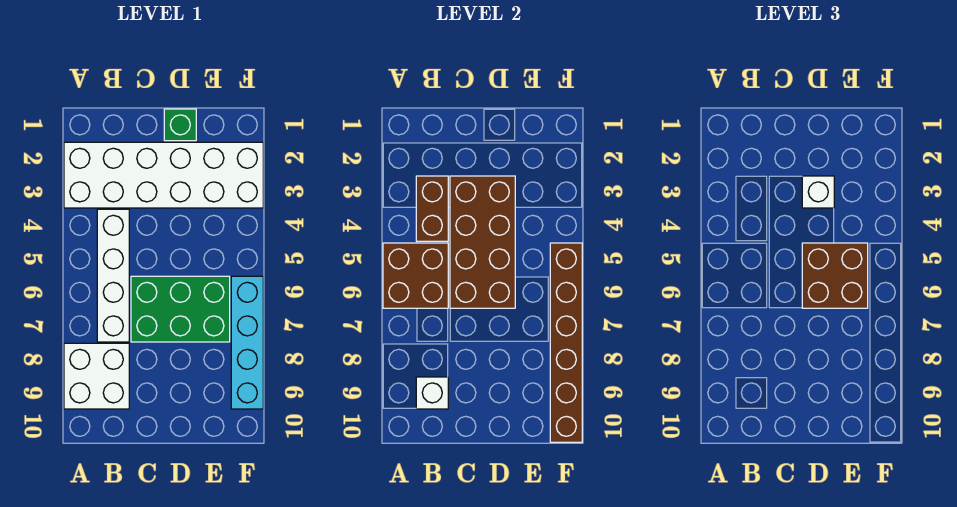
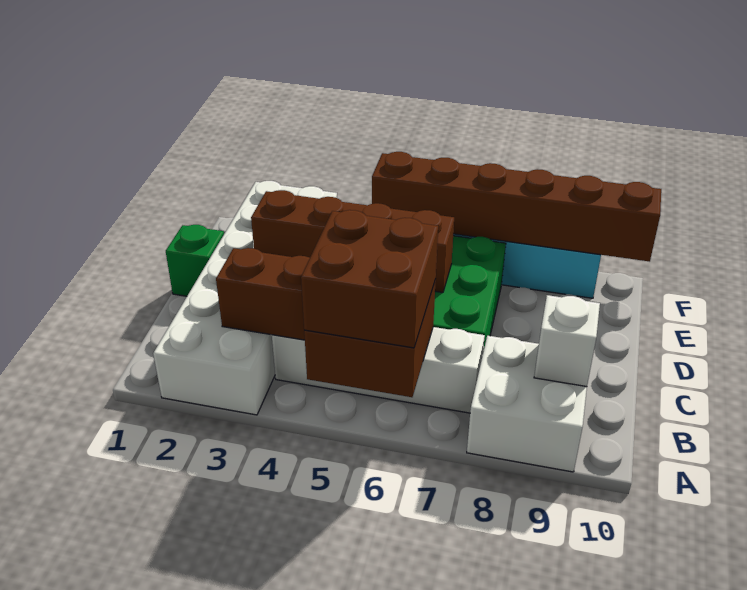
brown 2x4 brick [450,176,515,308] -> brown 1x4 brick [251,190,454,293]
white 1x1 brick [802,176,834,208] -> none
brown 2x2 brick [802,243,868,308] -> brown 2x2 brick moved to [301,210,438,348]

